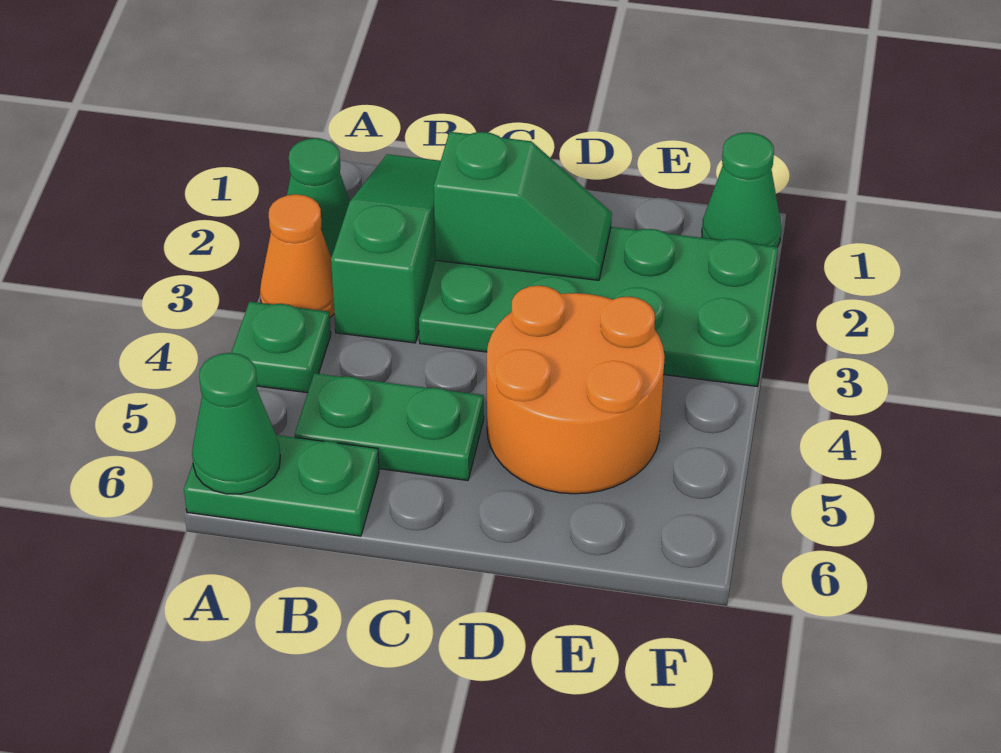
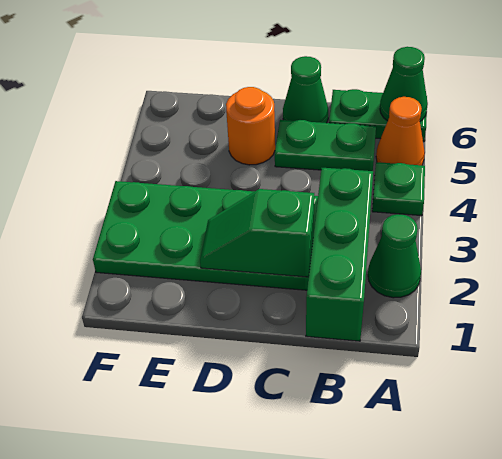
orange 1x1 cone [260,194,334,317] -> orange 1x1 cone moved to [376,97,425,165]
green 1x3 slope [331,154,441,343] -> green 1x3 brick [306,168,373,341]
orange 2x2 round brick [487,286,665,494] -> orange 1x1 round brick [226,87,275,165]
green 1x1 cone [702,132,781,247] -> green 1x1 cone moved to [283,56,328,123]

